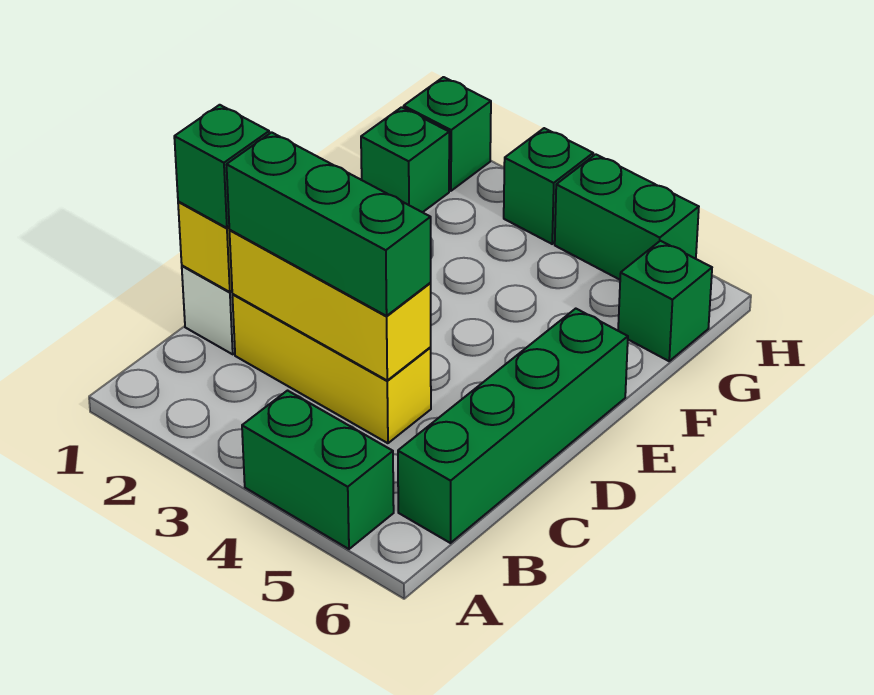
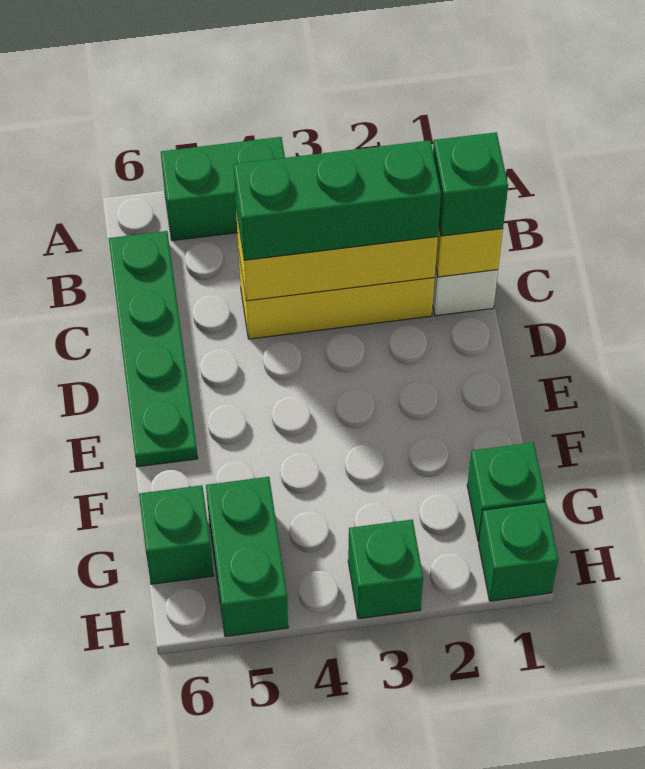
green 1x4 brick [398,309,628,543] -> green 1x4 plate [109,231,198,467]
green 1x2 brick [555,154,699,280] -> green 1x2 brick turned to [206,477,288,636]

